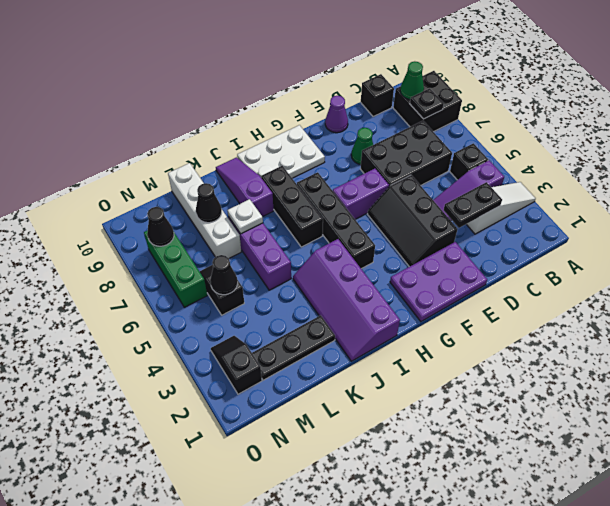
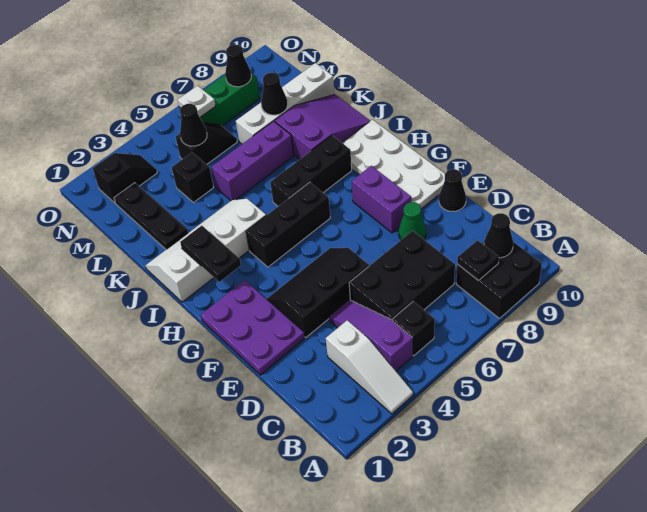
green 1x1 cone [400,61,424,99] -> black 1x1 cone [484,213,513,258]
black 1x2 plate [444,182,502,228] -> black 1x2 plate moved to [180,226,241,282]
black 2x3 brick [360,121,452,187] -> black 2x3 brick turned to [349,231,455,320]
black 1x1 brick [361,74,394,117] -> black 1x1 brick moved to [172,152,214,202]
purple 1x1 cone [325,96,348,133] -> black 1x1 cone [439,169,466,211]
purple 1x2 brick [333,168,389,219] -> purple 1x2 brick moved to [352,166,411,233]
white 2x3 plate [237,125,325,178] -> white 2x4 plate [342,120,445,209]
black 1x4 brick [297,172,375,269] -> black 1x3 brick [246,182,330,267]
purple 2x4 slope [293,239,400,361] -> white 2x4 slope [145,199,266,302]
purple 1x3 slope [216,157,274,217] -> purple 2x3 slope [275,94,370,159]
white 1x1 plate [227,199,263,234] -> white 1x1 plate moved to [178,86,216,117]

